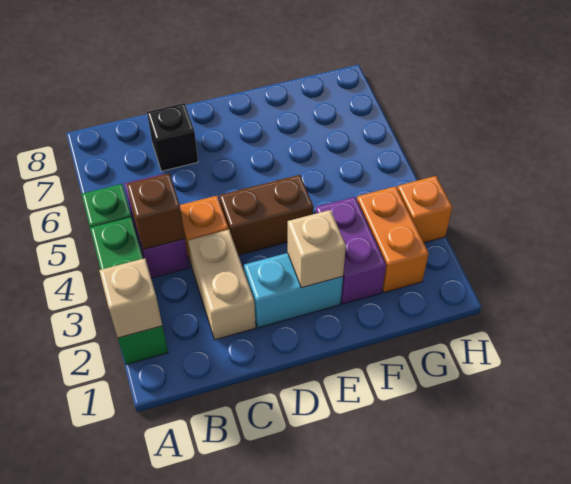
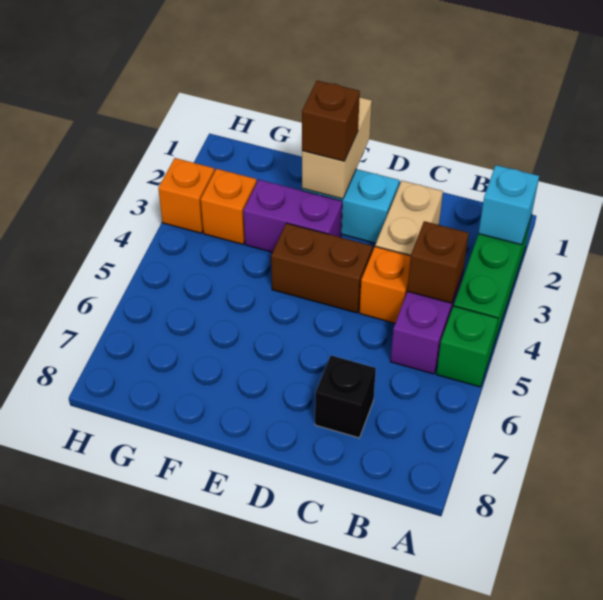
tan 1x1 brick [99,258,162,338] -> cyan 1x1 brick [478,165,539,245]
tan 1x1 brick [287,210,346,288] -> tan 1x2 brick [302,97,372,199]
none -> brown 1x1 brick [302,81,360,161]
purple 1x2 brick [316,197,386,304] -> purple 1x2 brick turned to [243,180,342,252]
orange 1x2 brick [357,186,429,292] -> orange 1x1 brick [201,169,257,244]

